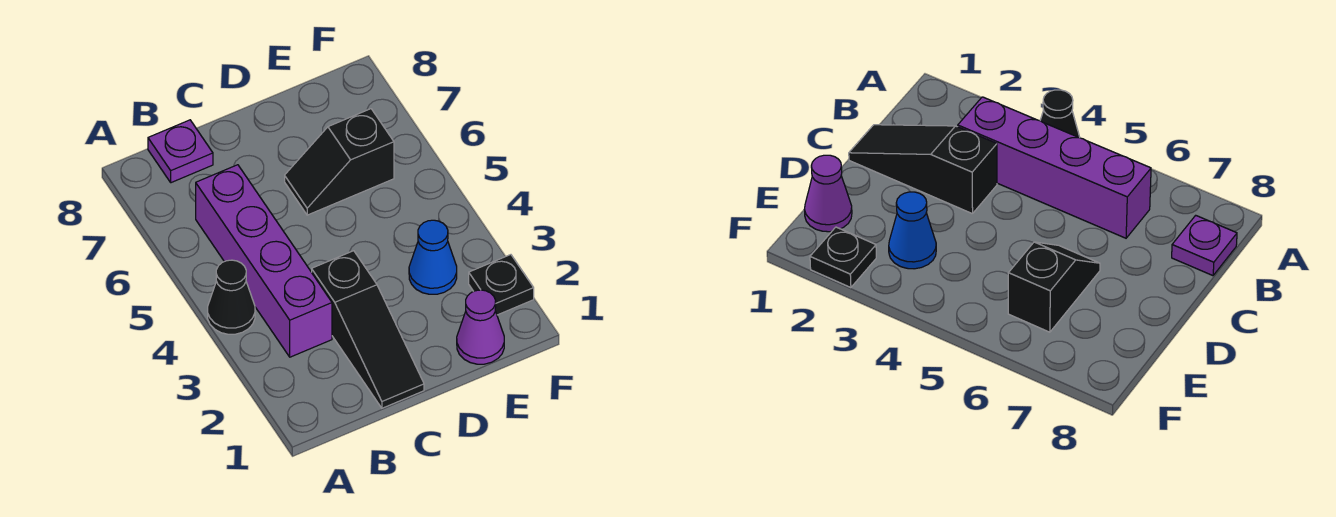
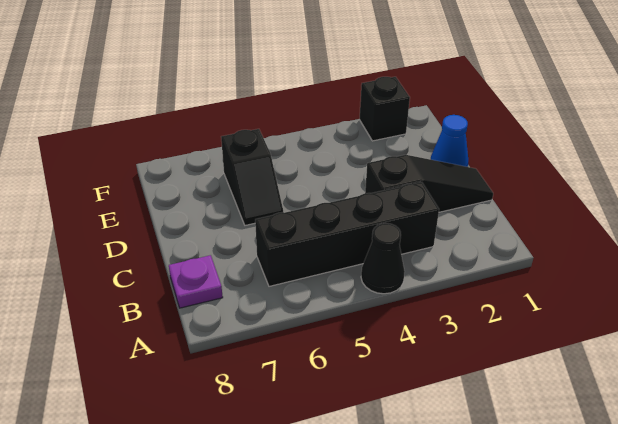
purple 1x4 brick [196,165,332,357] -> black 1x4 brick [255,182,439,286]
purple 1x1 cone [457,290,504,364] -> none
blue 1x1 cone [409,220,457,294] -> blue 1x1 cone moved to [431,115,468,167]
black 1x1 plate [469,255,534,315] -> black 1x1 brick [359,77,410,141]

